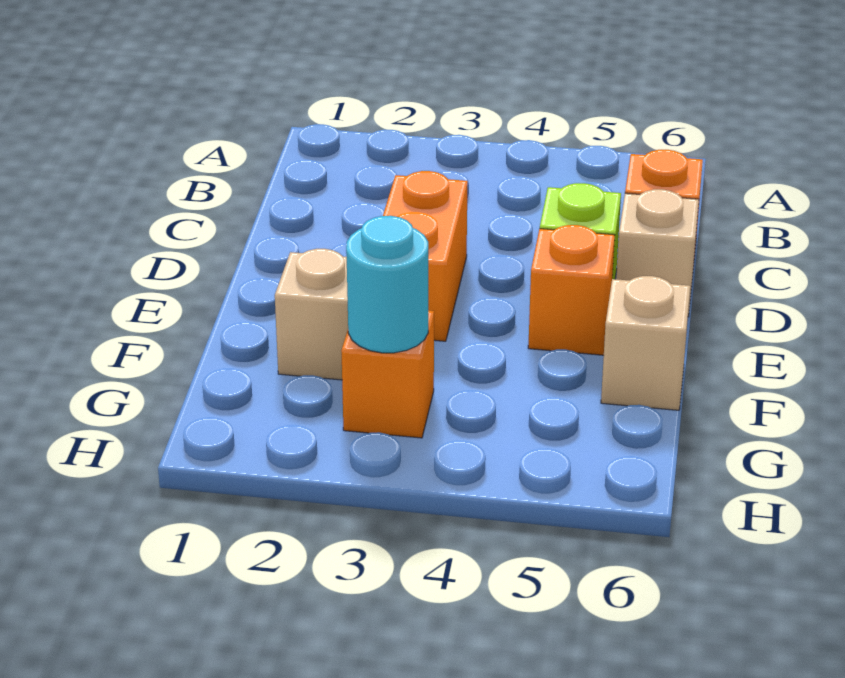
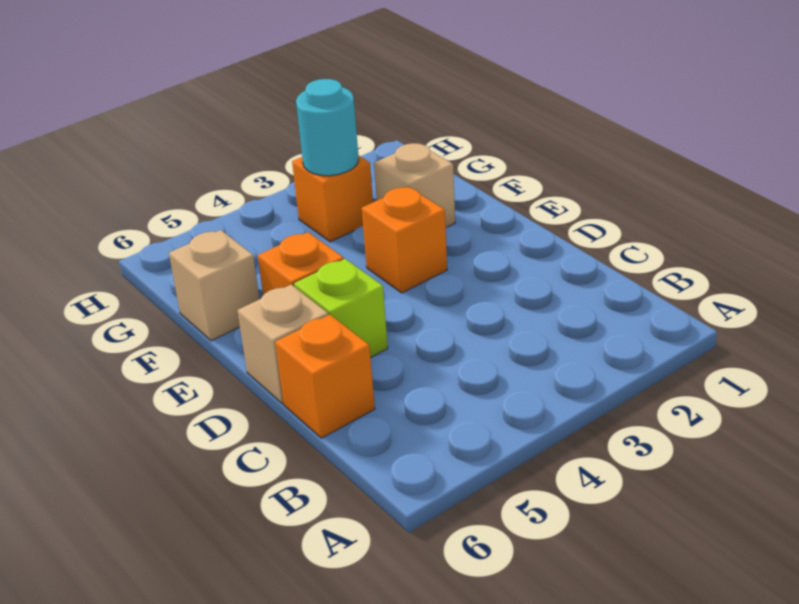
orange 1x2 brick [383,171,468,341] -> orange 1x1 brick [362,187,447,293]

